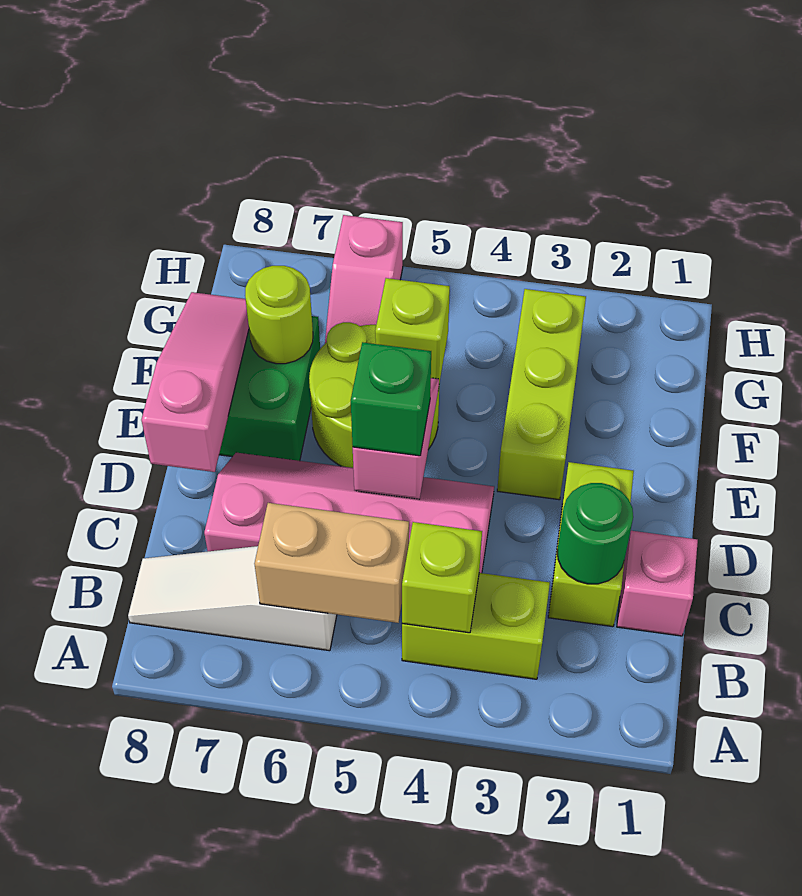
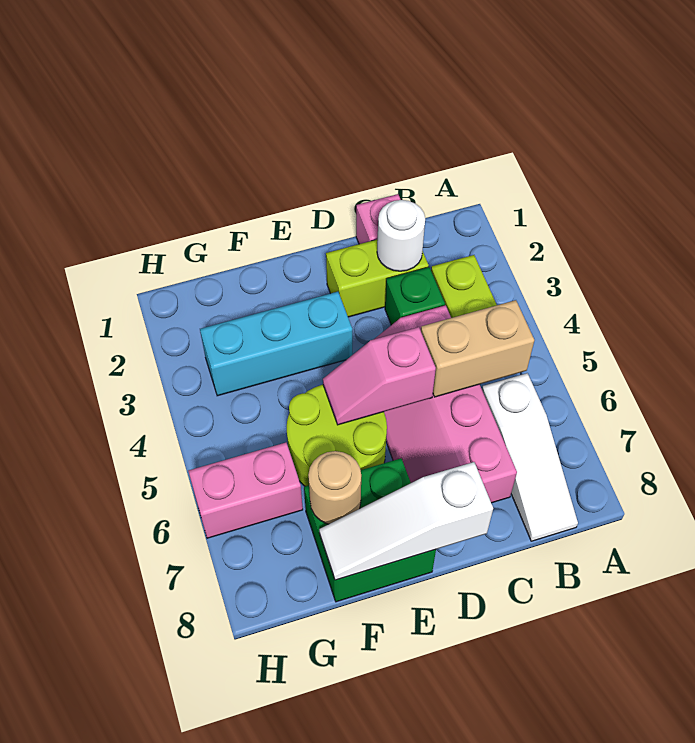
lime 1x1 brick [402,522,482,633] -> none
tan 1x2 brick [254,503,409,623] -> tan 1x2 brick turned to [421,300,534,397]
green 1x1 round brick [557,483,633,584] -> white 1x1 round brick [377,200,425,271]
green 1x1 brick [351,342,431,456] -> green 1x1 brick moved to [385,267,445,325]
pink 1x3 slope [141,292,249,472] -> white 1x3 slope [319,462,493,580]
lime 1x3 brick [497,289,586,500] -> cyan 1x3 brick [200,292,352,396]
lime 1x1 brick [375,278,450,383] -> none
lime 1x1 round brick [245,266,313,364] -> tan 1x1 round brick [308,451,361,524]
pink 1x2 slope [325,215,403,343] -> pink 1x2 brick [188,443,303,538]

